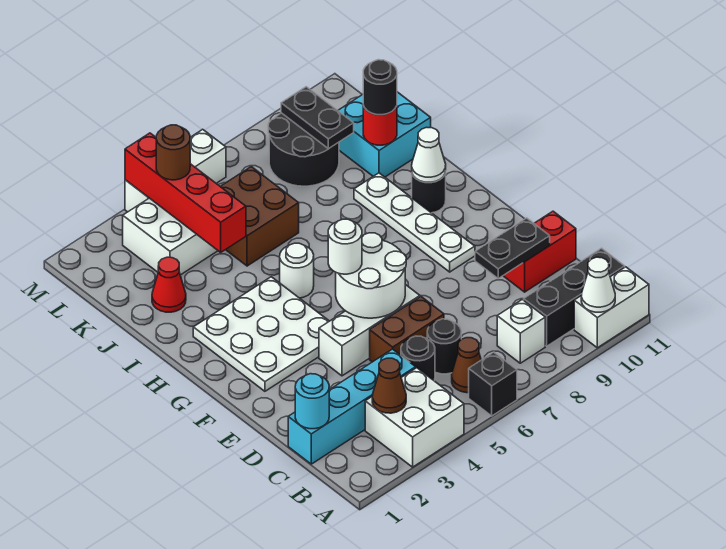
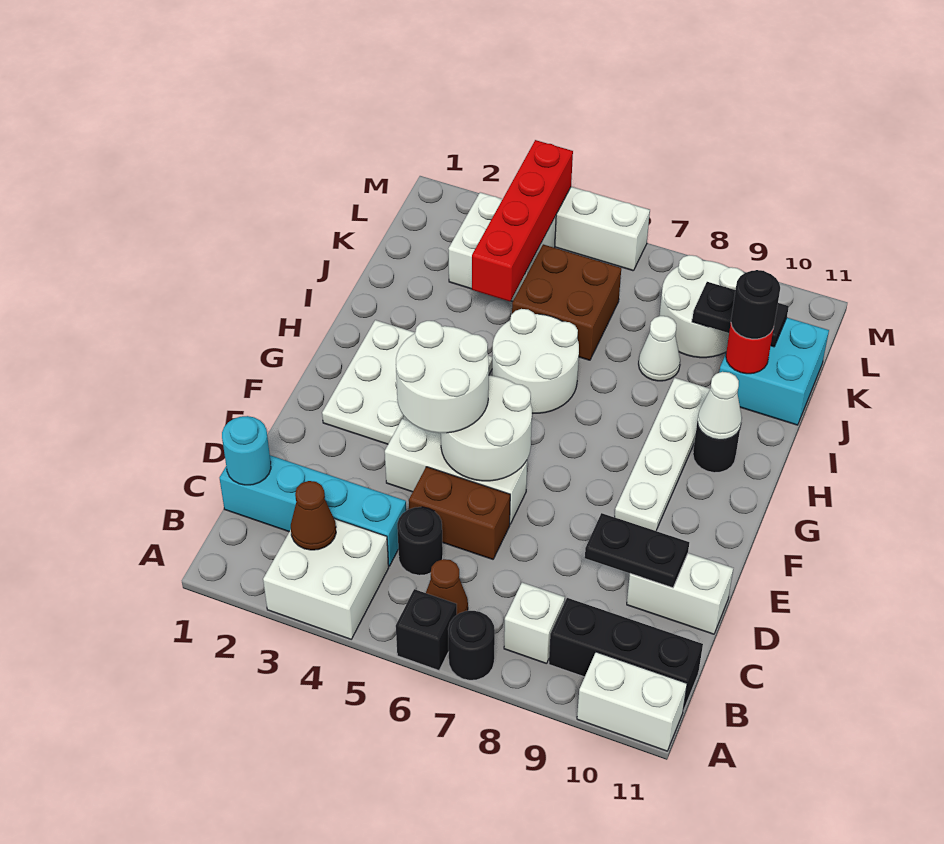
white 1x1 cone [581,257,615,312] -> white 1x1 cone moved to [639,316,680,381]
black 1x1 round brick [427,319,461,374] -> black 1x1 round brick moved to [448,611,495,680]
red 1x2 brick [503,211,576,292] -> white 1x2 brick [627,553,733,634]
white 1x1 round brick [328,219,362,274] -> white 2x2 round brick [396,321,489,433]
white 1x1 round brick [280,243,314,298] -> white 2x2 round brick [492,309,579,413]
red 1x1 cone [152,257,186,312] -> none
black 2x2 round brick [268,113,339,186] -> white 2x2 round brick [659,255,744,358]
black 1x2 plate [281,87,354,149] -> black 1x2 plate turned to [692,282,789,347]
brown 1x1 round brick [156,125,190,180] -> none

